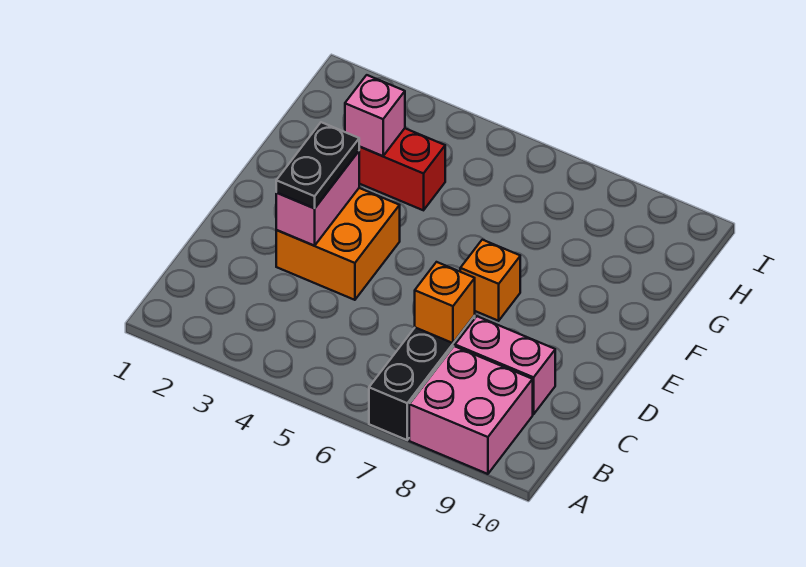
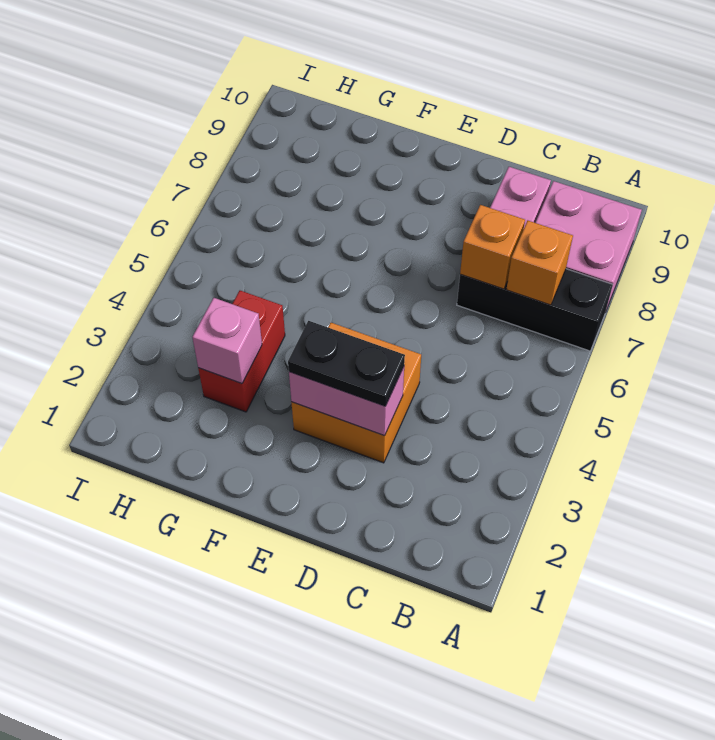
orange 1x1 brick [460,240,520,321] -> orange 1x1 brick moved to [506,221,573,305]

